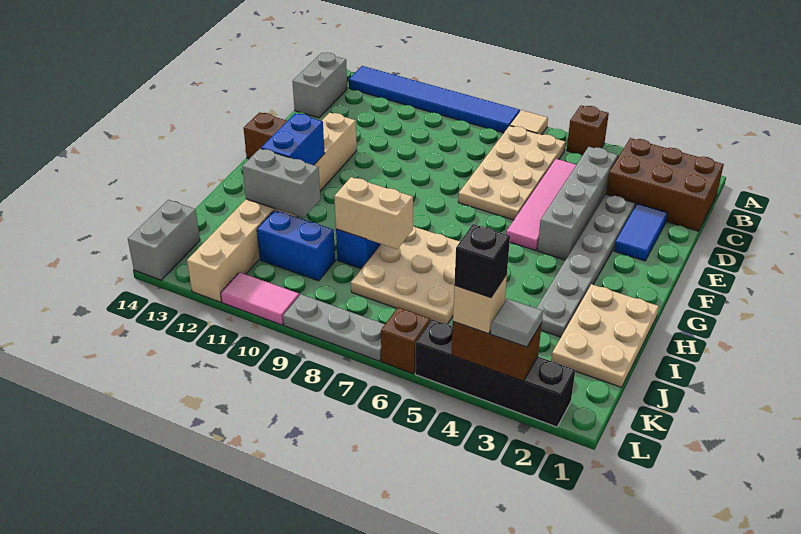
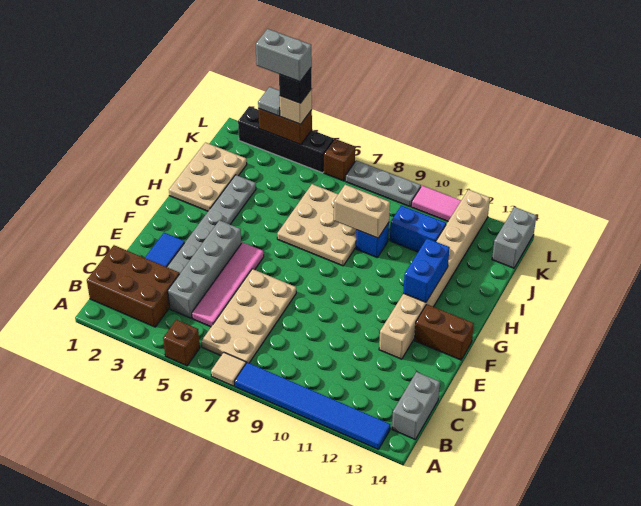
grey 1x2 brick [242,148,320,218] -> grey 1x2 brick moved to [256,29,312,82]

